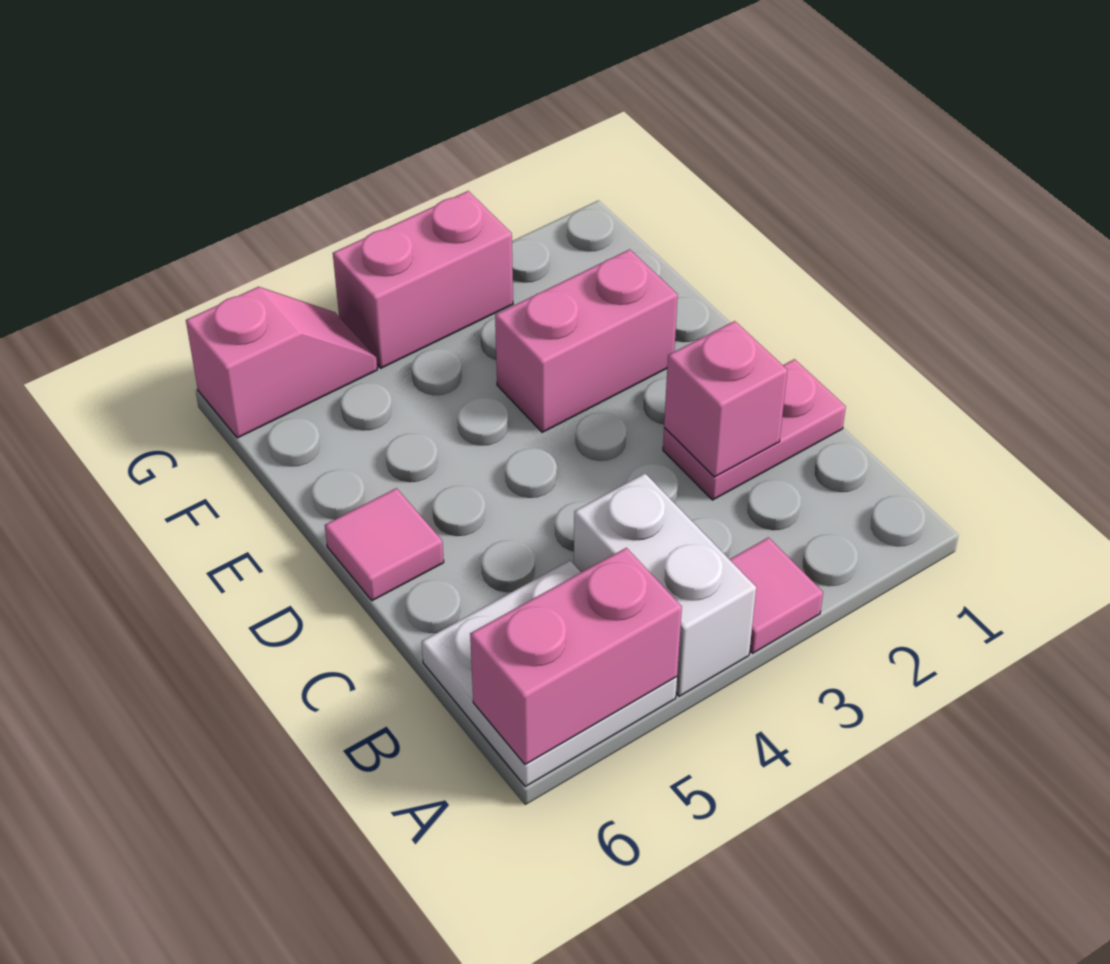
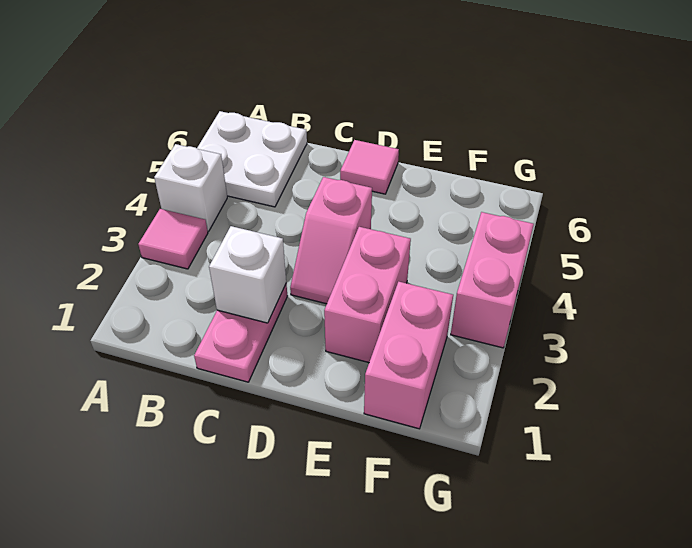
white 1x2 brick [574,474,756,696] -> white 1x1 brick [154,144,227,231]
pink 1x2 brick [470,548,682,765] -> pink 1x2 brick moved to [364,282,453,429]
pink 1x1 brick [664,321,787,477] -> white 1x1 brick [209,226,286,323]
pink 1x2 slope [186,287,377,438] -> pink 1x2 slope moved to [290,177,372,304]

